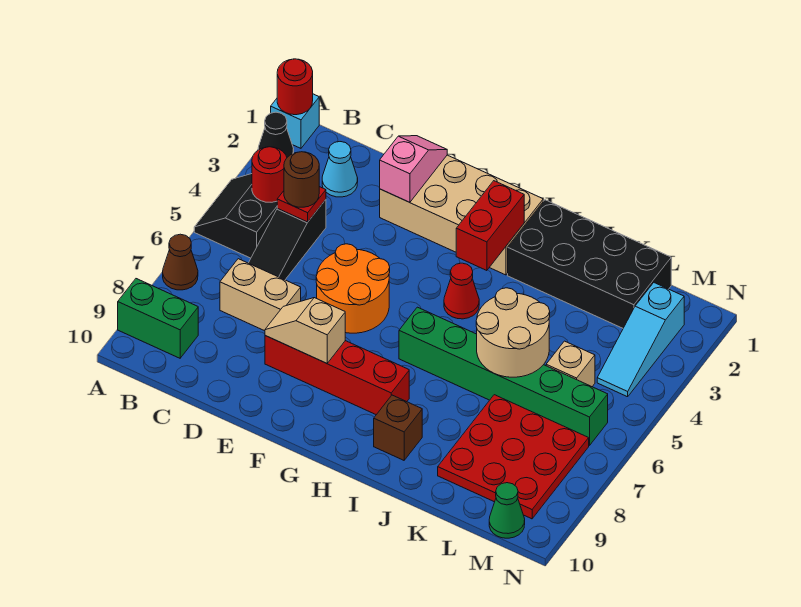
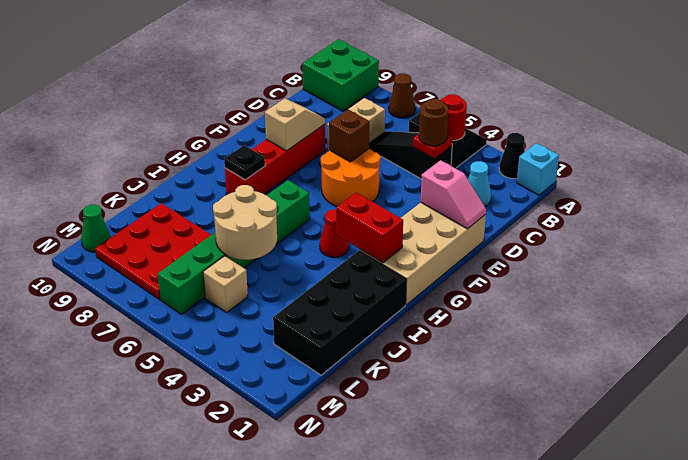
red 1x1 round brick [277,59,313,115] -> none
green 1x2 brick [118,279,198,358] -> green 2x2 brick [302,39,379,111]
none -> black 1x1 plate [224,145,265,180]
brown 1x1 brick [374,395,422,460] -> brown 1x1 brick moved to [329,109,369,162]
cyan 1x3 slope [597,283,684,397] -> none

